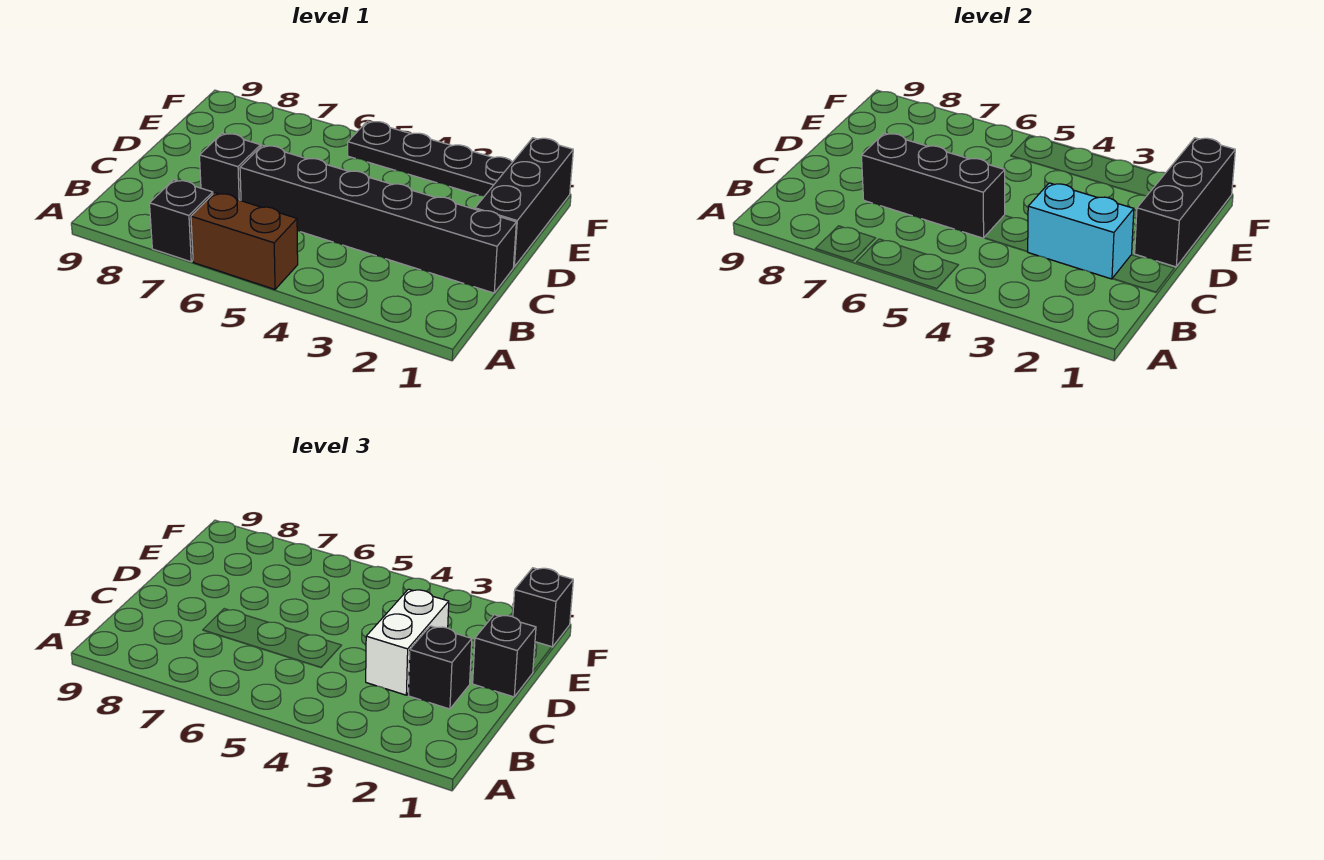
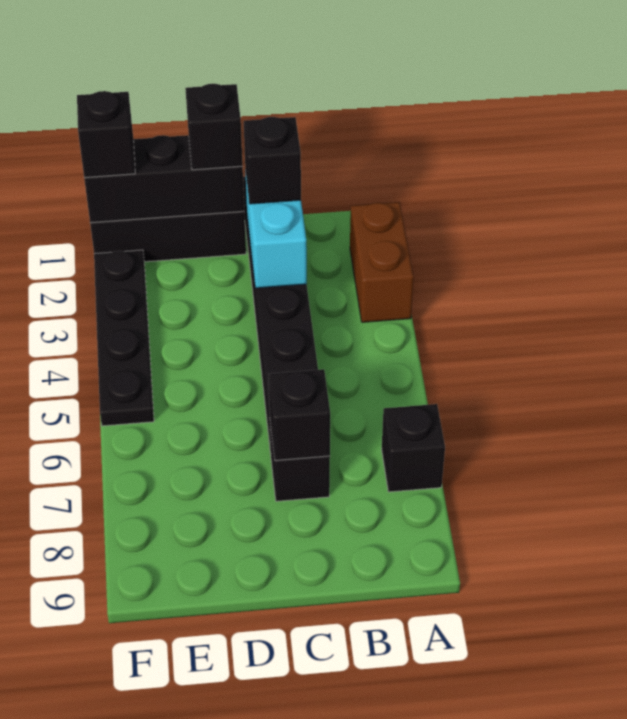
brown 1x2 brick [191,193,298,289] -> brown 1x2 brick moved to [350,202,414,322]
white 1x2 brick [366,589,449,695] -> none
black 1x3 brick [862,133,1005,238] -> black 1x1 brick [269,369,330,460]

